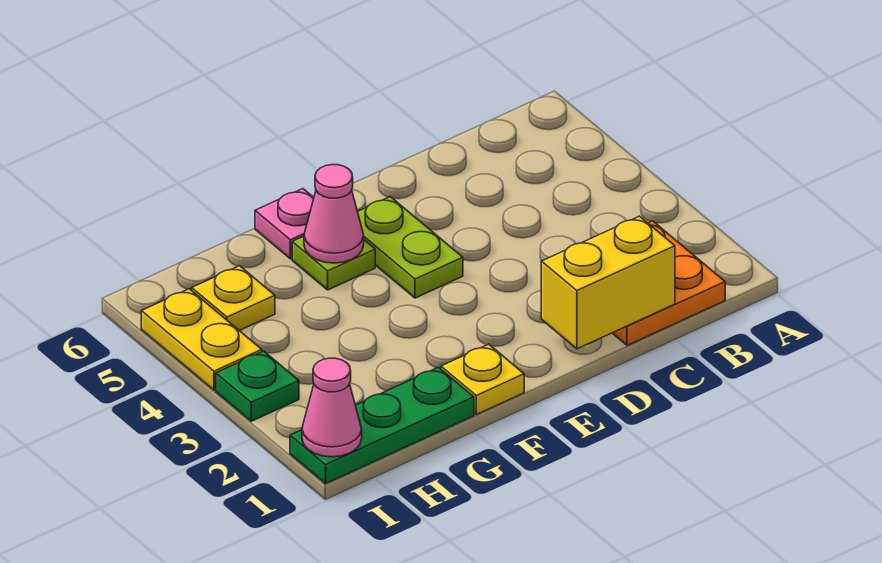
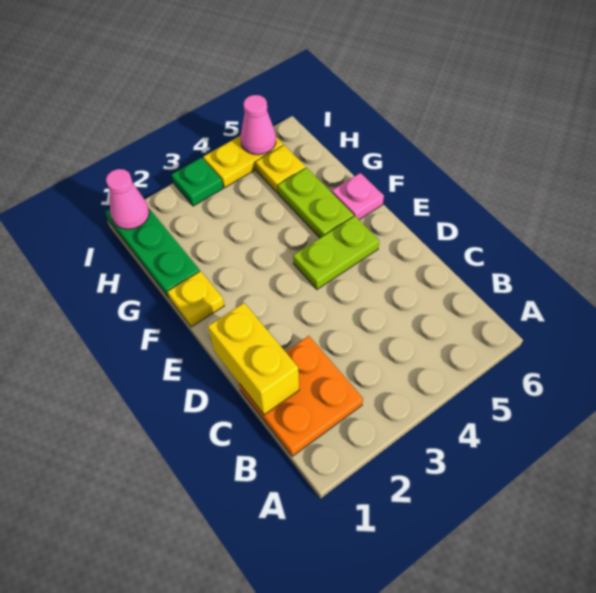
lime 1x1 plate [292,236,375,290] -> lime 1x2 plate [278,168,354,238]
pink 1x1 cone [304,165,364,263] -> pink 1x1 cone moved to [240,95,276,155]

